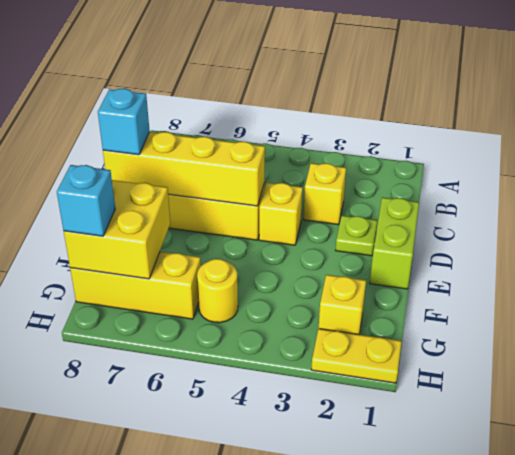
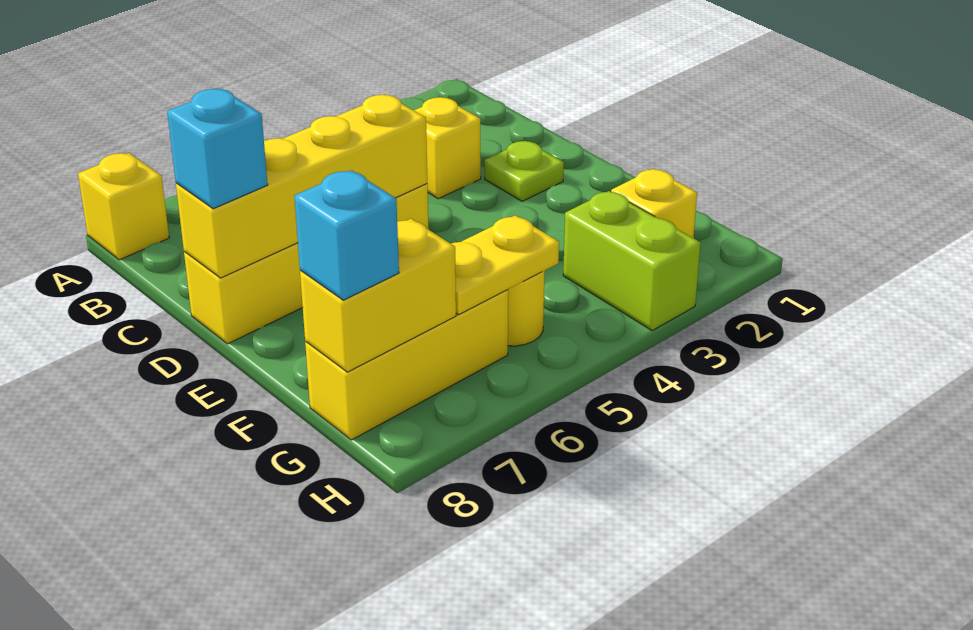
lime 1x2 brick [370,197,419,289] -> lime 1x2 brick moved to [563,191,701,330]
yellow 1x1 brick [259,183,303,245] -> yellow 1x1 brick moved to [78,153,169,260]
yellow 2x2 brick [64,180,170,279] -> yellow 1x2 brick [300,219,456,372]
yellow 1x2 plate [311,329,402,383] -> yellow 1x2 plate moved to [451,215,559,315]

